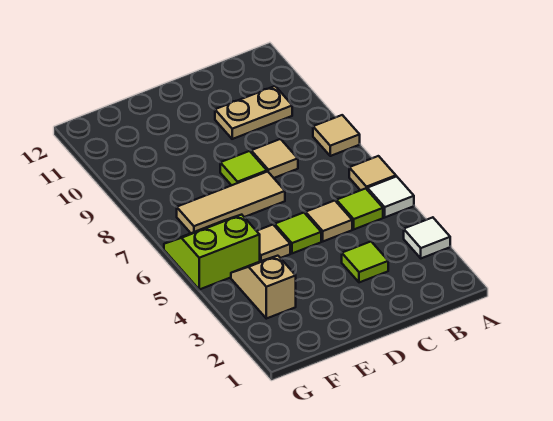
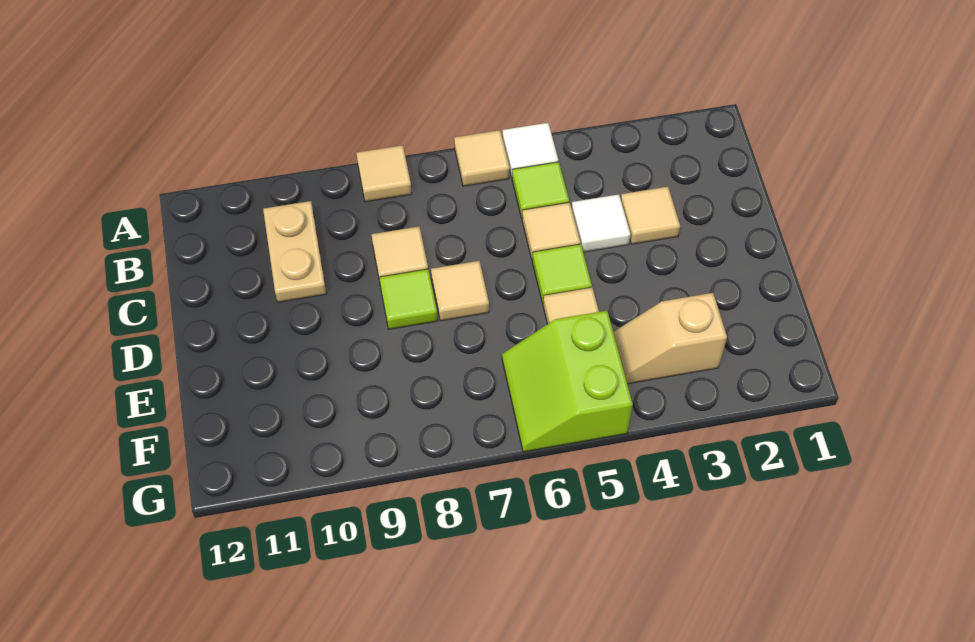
white 1x1 tile [404,217,450,258] -> white 1x1 tile moved to [572,194,630,252]
lime 1x1 tile [342,242,388,282] -> tan 1x1 tile [621,187,680,244]
tan 1x3 tile [177,172,285,233] -> tan 1x1 tile [431,261,489,321]

